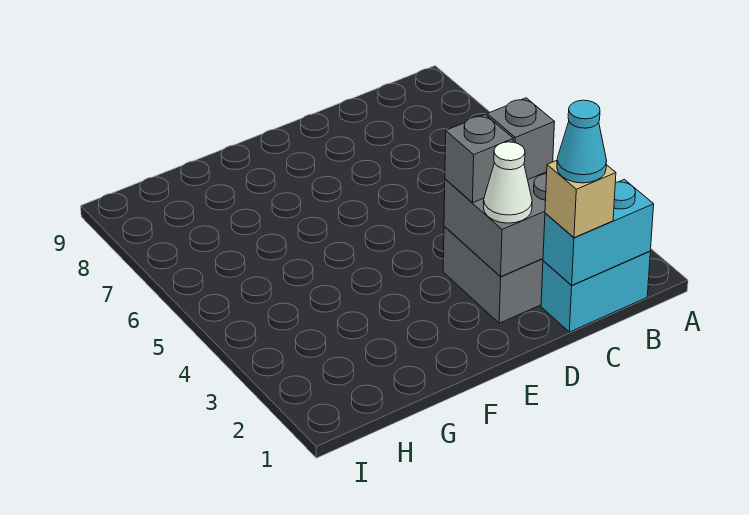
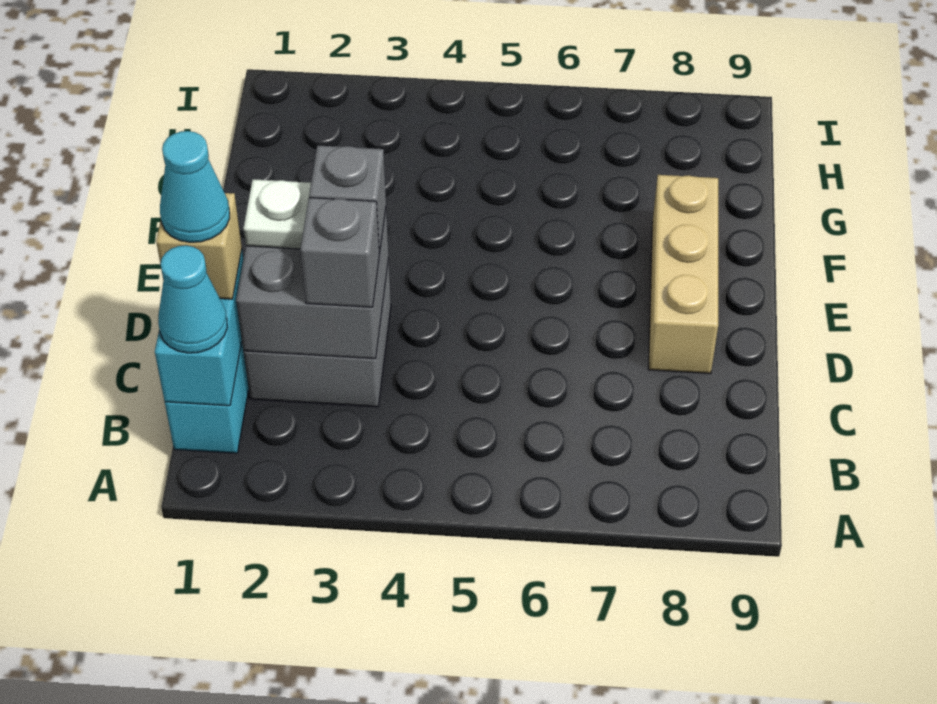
none -> cyan 1x1 cone [158,245,227,353]
white 1x1 cone [483,142,532,223] -> white 1x1 plate [243,179,311,249]
none -> tan 1x3 brick [648,175,718,374]

